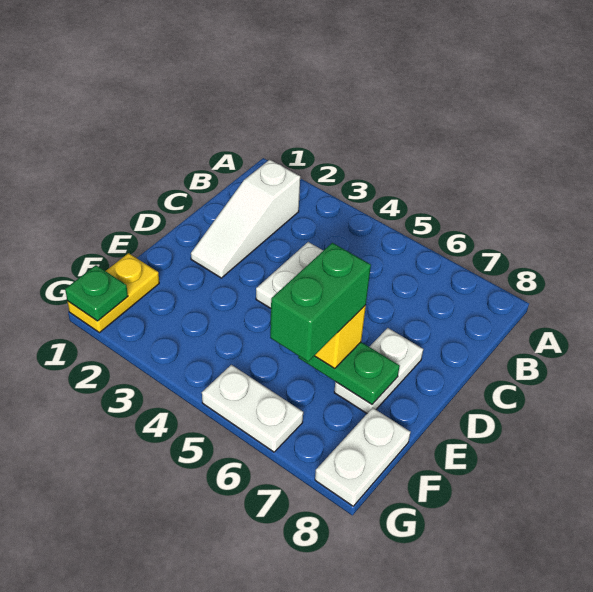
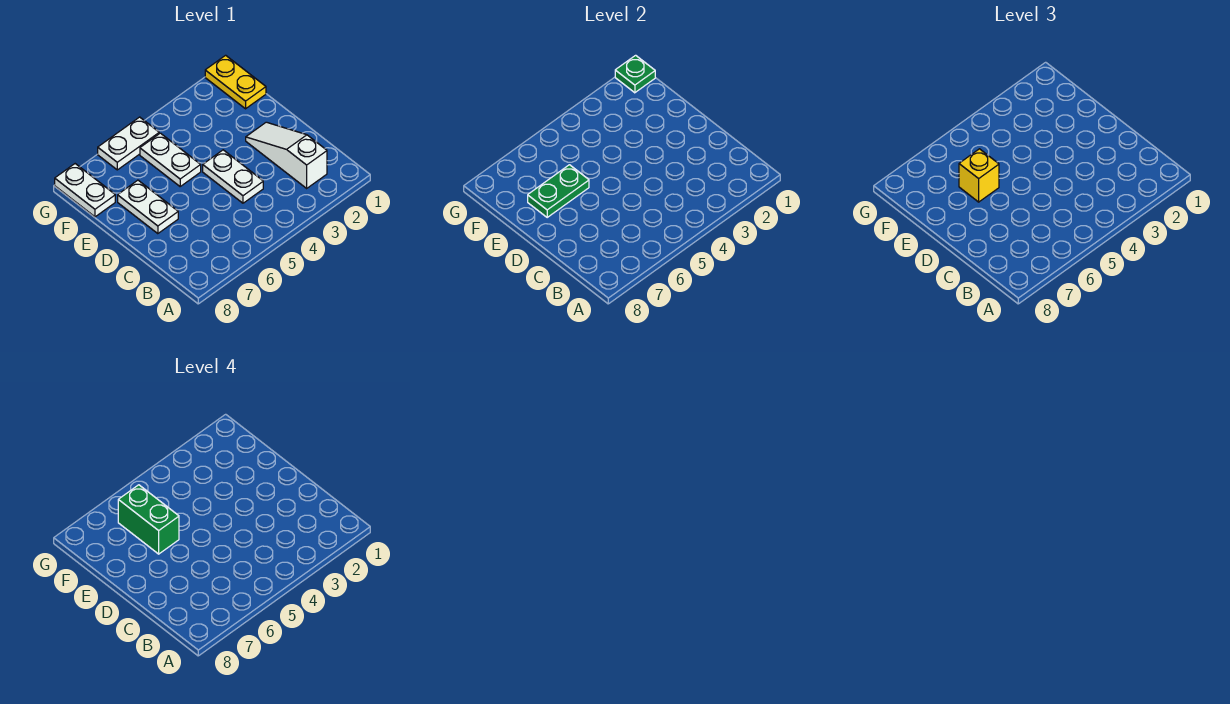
none -> white 1x2 plate [140,133,201,186]

